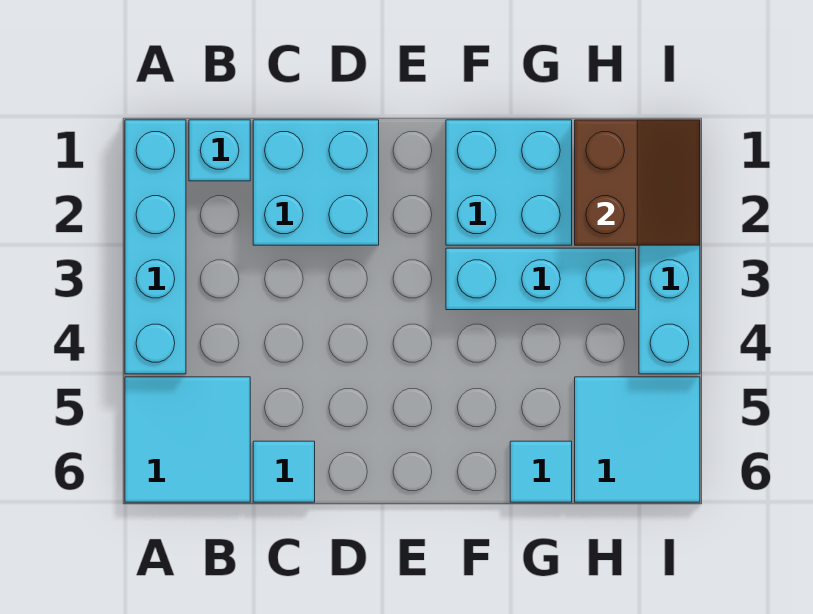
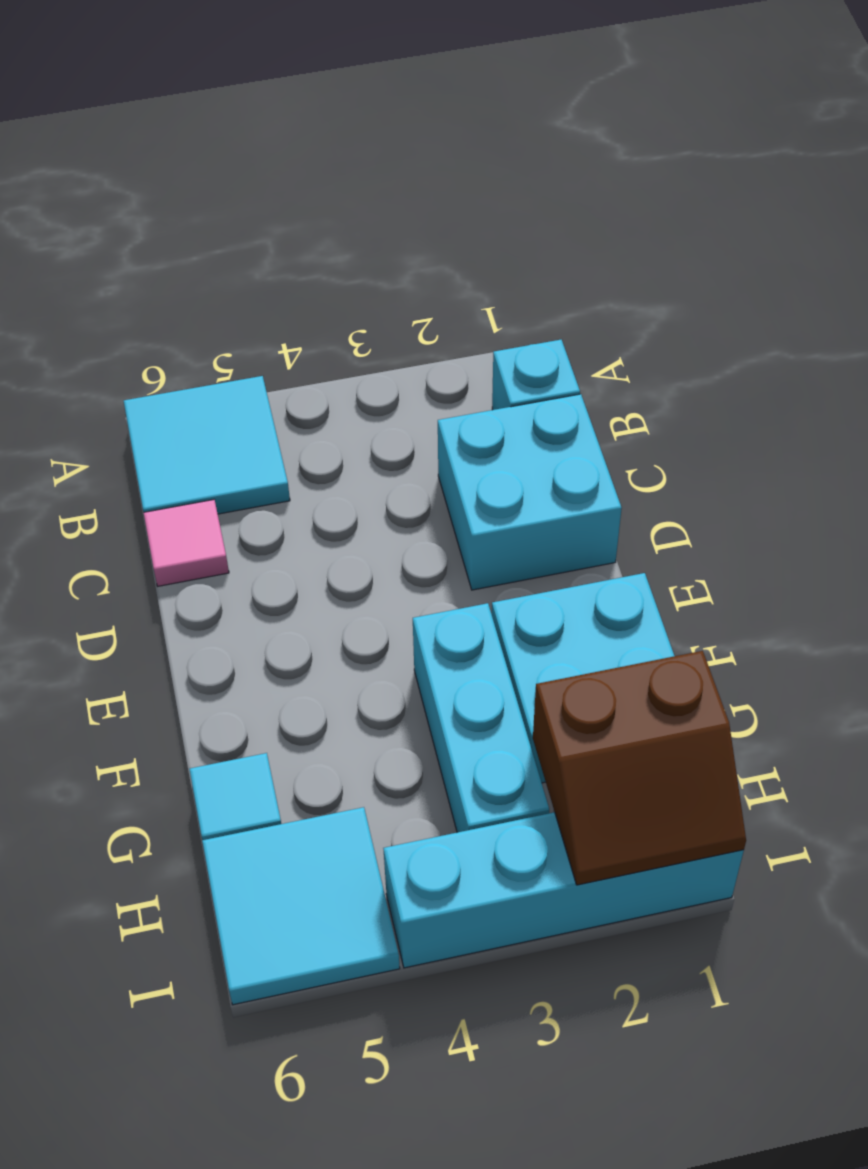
cyan 1x4 brick [125,120,186,374] -> none
cyan 1x1 tile [253,441,315,502] -> pink 1x1 tile [144,500,229,586]

